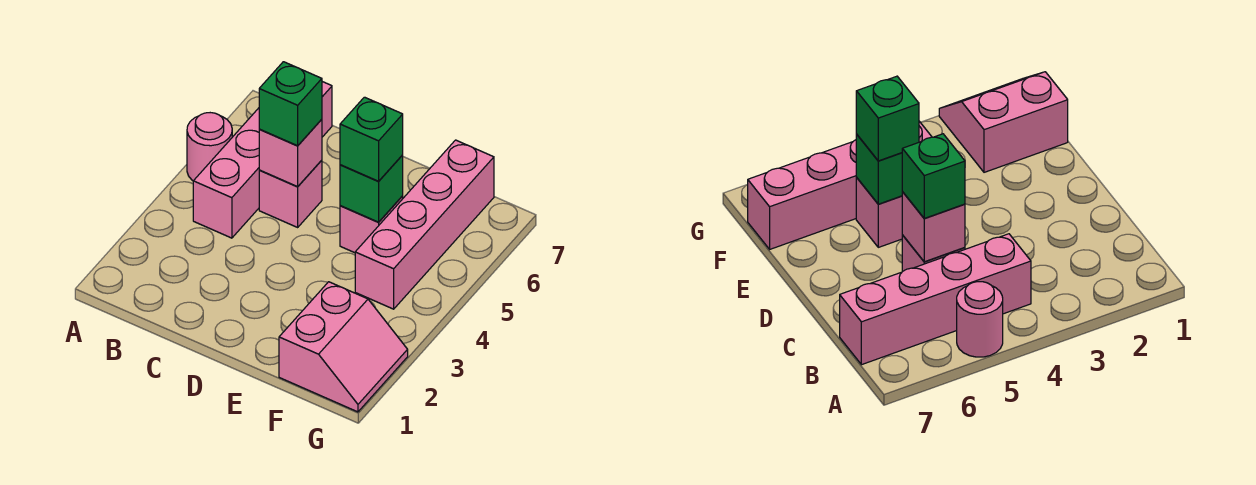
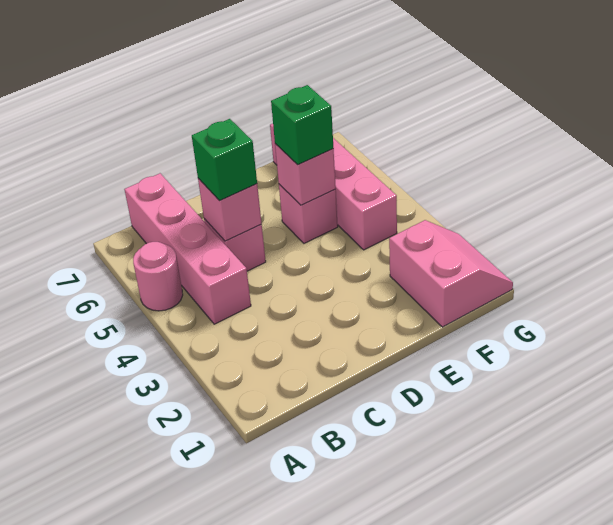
green 1x1 brick [340,155,403,222] -> pink 1x1 brick [275,144,336,205]

